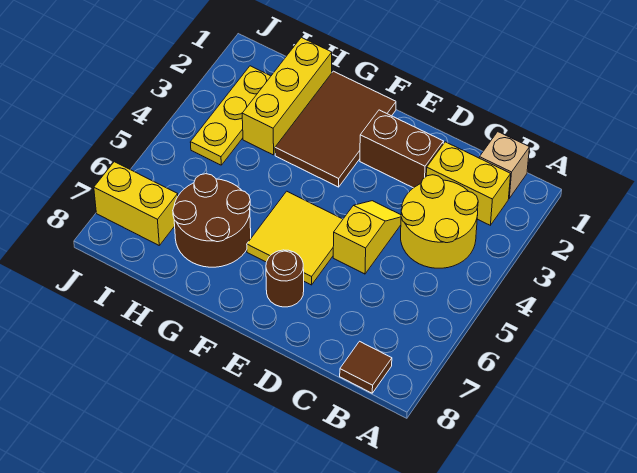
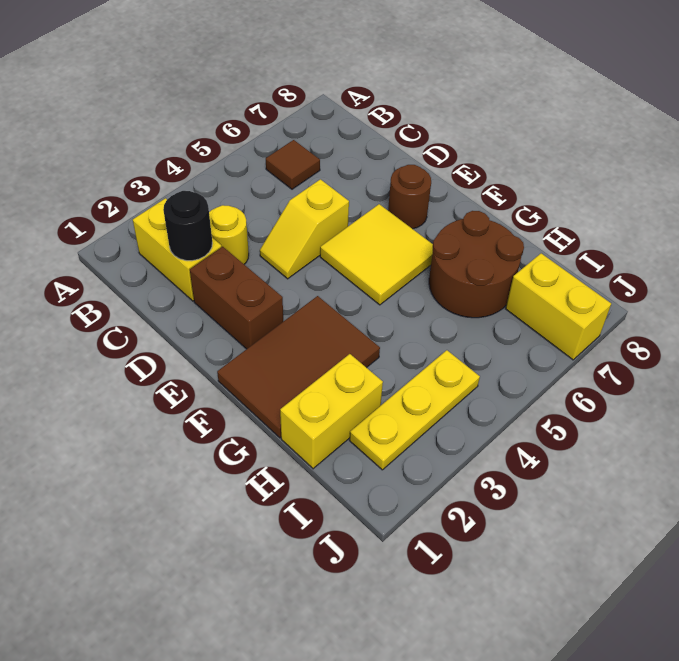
tan 1x1 brick [479,132,529,198] -> none
yellow 2x2 round brick [401,175,478,268] -> yellow 1x1 round brick [209,205,249,264]
brown 1x1 tile [340,341,392,393] -> brown 1x1 tile moved to [266,140,320,189]
none -> black 1x1 round brick [163,191,212,261]
yellow 1x3 brick [242,37,332,155] -> yellow 1x2 brick [280,354,383,469]

